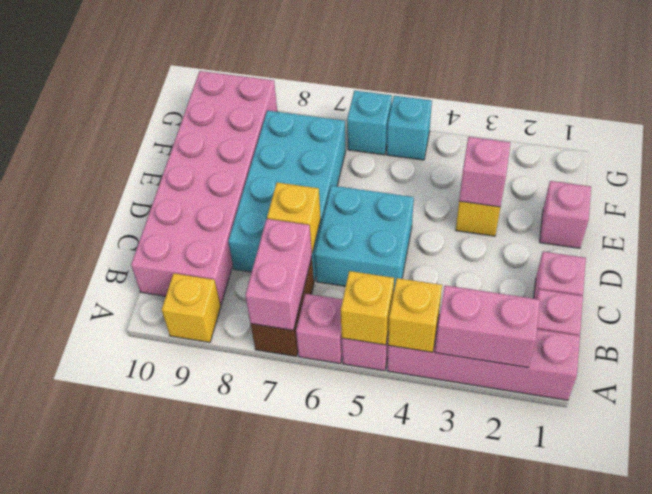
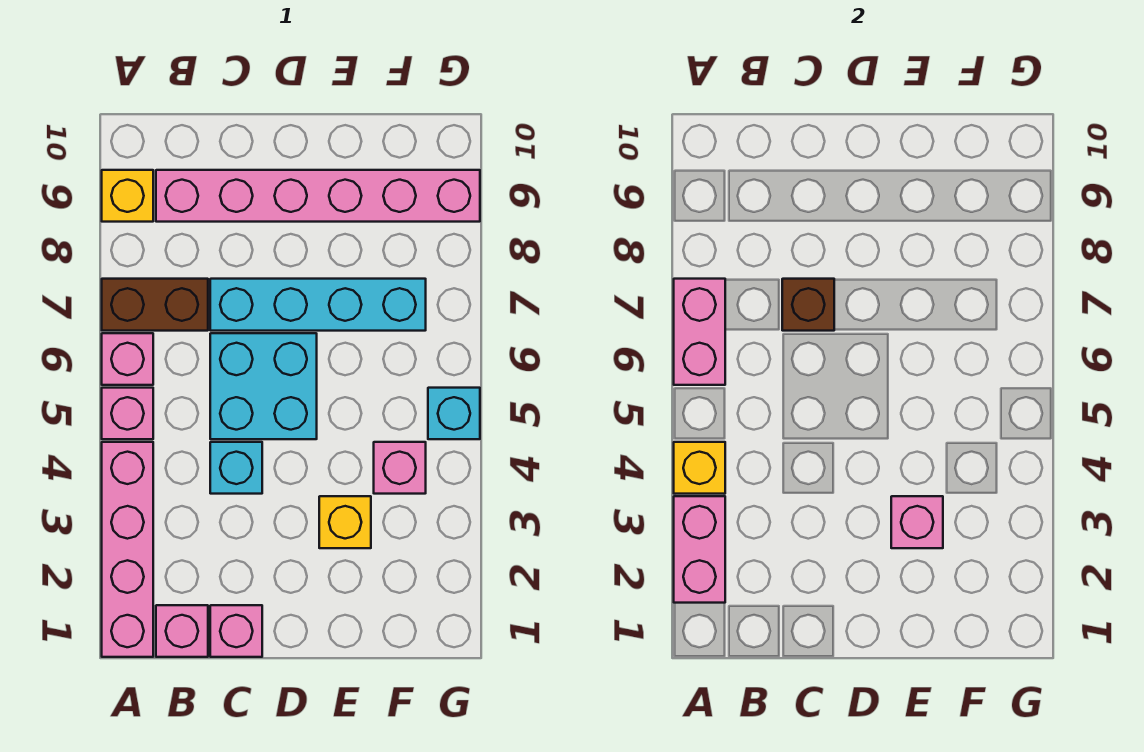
yellow 1x1 brick [341,271,394,345] -> none
pink 1x2 brick [245,219,312,330] -> pink 1x2 brick turned to [674,279,725,385]
pink 2x6 brick [131,71,277,305] -> pink 1x6 brick [156,170,480,222]
cyan 2x4 brick [228,110,346,281] -> cyan 1x4 brick [210,279,426,331]
yellow 1x1 brick [267,182,321,253] -> brown 1x1 brick [782,279,834,331]
pink 1x1 brick [540,181,591,248] -> pink 1x1 brick moved to [374,442,426,494]
cyan 1x1 brick [347,91,392,155] -> cyan 1x1 brick moved to [210,442,262,494]

